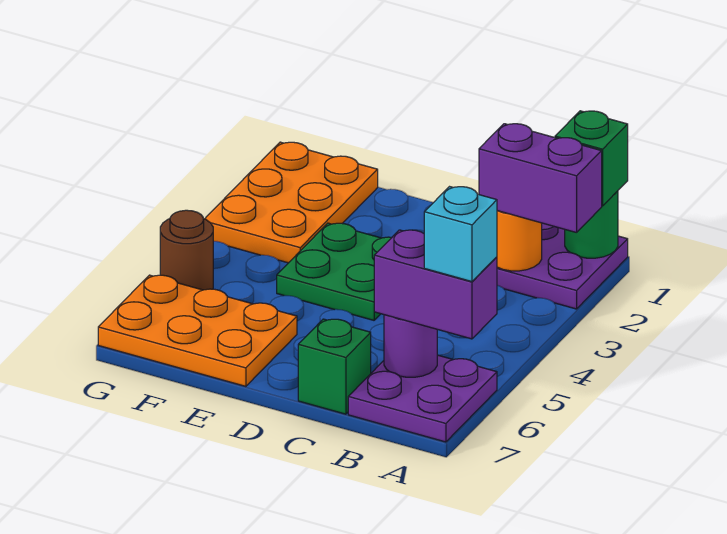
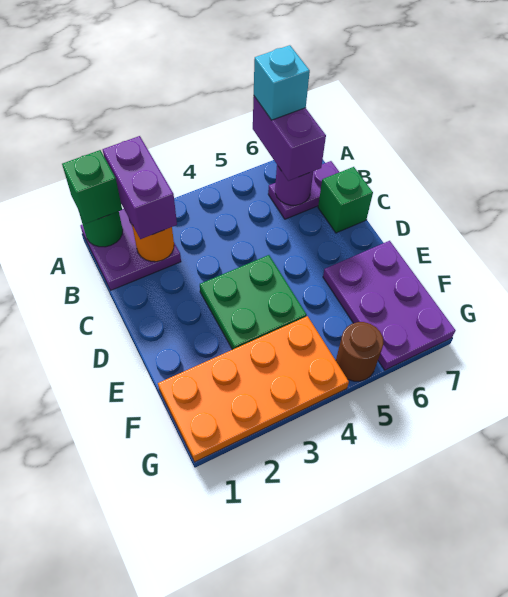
purple 2x2 plate [348,355,497,442] -> purple 1x2 plate [268,161,339,219]
orange 2x3 plate [98,275,297,386] -> purple 2x3 plate [323,241,456,370]
orange 2x3 plate [205,142,378,263] -> orange 2x4 plate [158,316,349,462]

